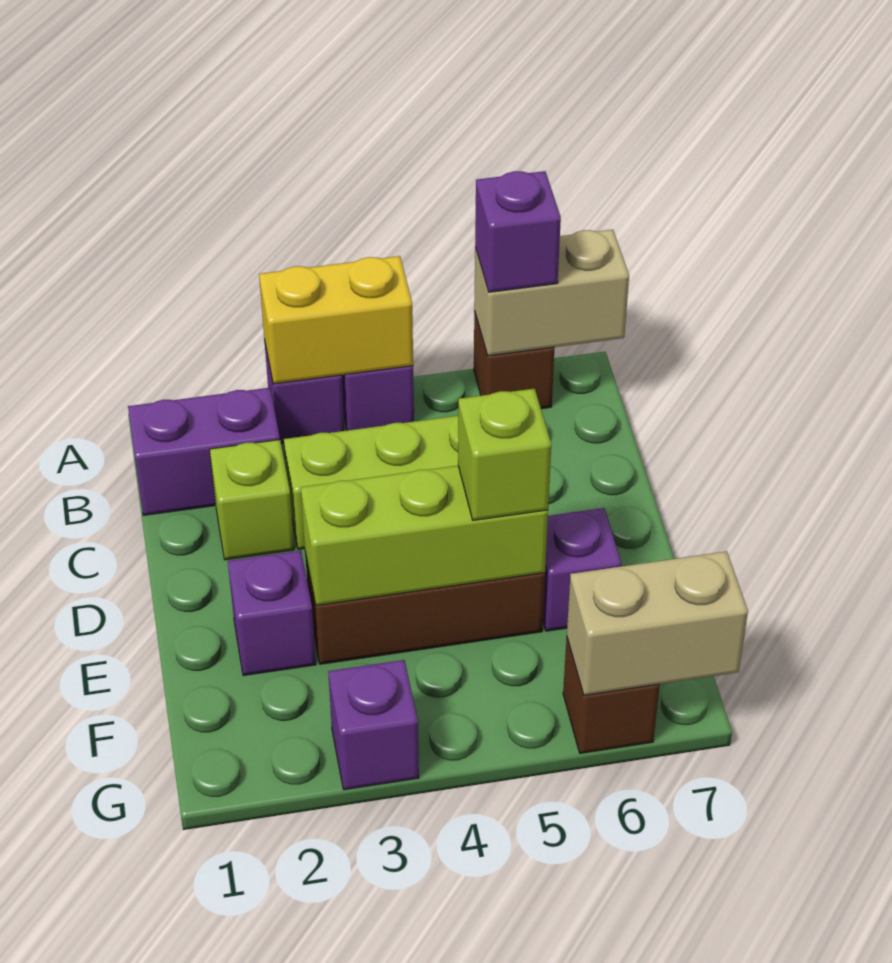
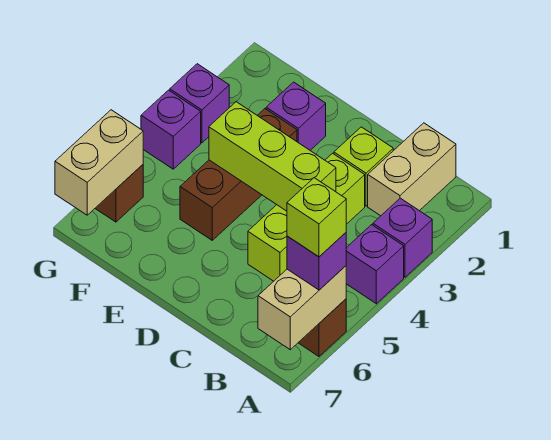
yellow 1x2 brick [259,256,413,384] -> none
purple 1x2 brick [128,388,280,516] -> tan 1x2 brick [368,123,456,216]
lime 1x3 brick [301,466,548,605] -> lime 1x3 brick turned to [209,102,336,211]
lime 1x1 brick [458,389,551,520] -> lime 1x1 brick moved to [287,178,346,257]
purple 1x1 brick [543,508,621,631] -> purple 1x1 brick moved to [141,90,201,169]

